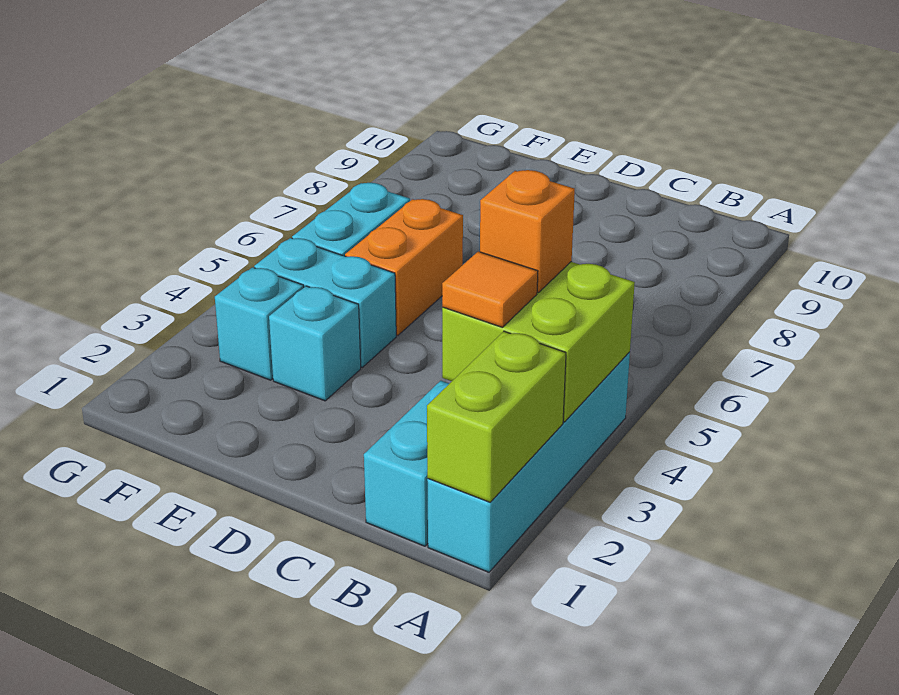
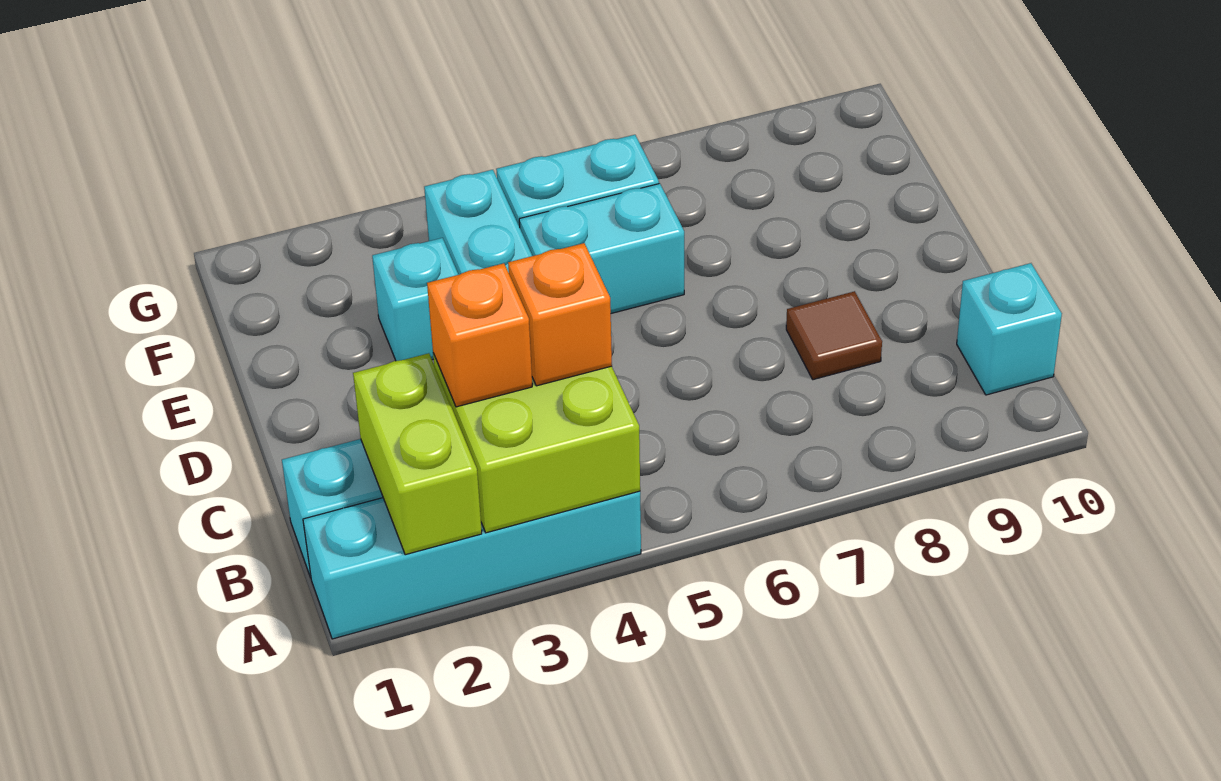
lime 1x2 brick [427,331,566,502] -> lime 1x2 brick turned to [353,353,482,555]
orange 1x1 tile [442,251,538,328] -> orange 1x1 brick [427,263,532,407]
none -> brown 1x1 tile [786,291,882,380]
orange 1x2 brick [345,199,463,335] -> cyan 1x2 brick [519,184,684,313]
cyan 1x1 brick [215,267,304,380] -> cyan 1x1 brick moved to [957,263,1062,395]

